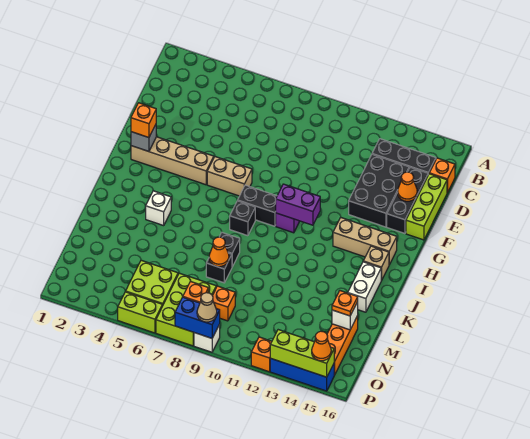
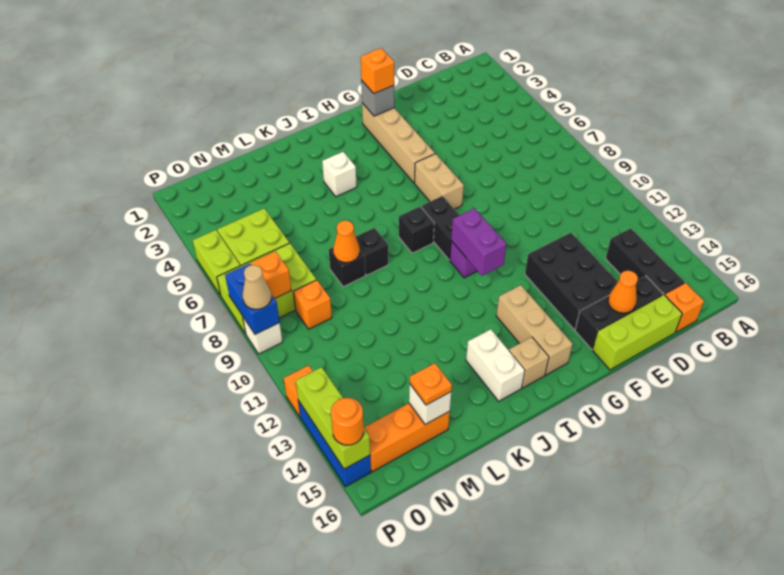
black 2x3 brick [349,155,409,227] -> black 2x3 brick turned to [525,233,618,330]
white 1x2 brick [348,262,381,312] -> white 1x2 brick turned to [466,329,525,401]
orange 1x1 cone [312,331,331,361] -> orange 1x1 round brick [331,398,364,445]

